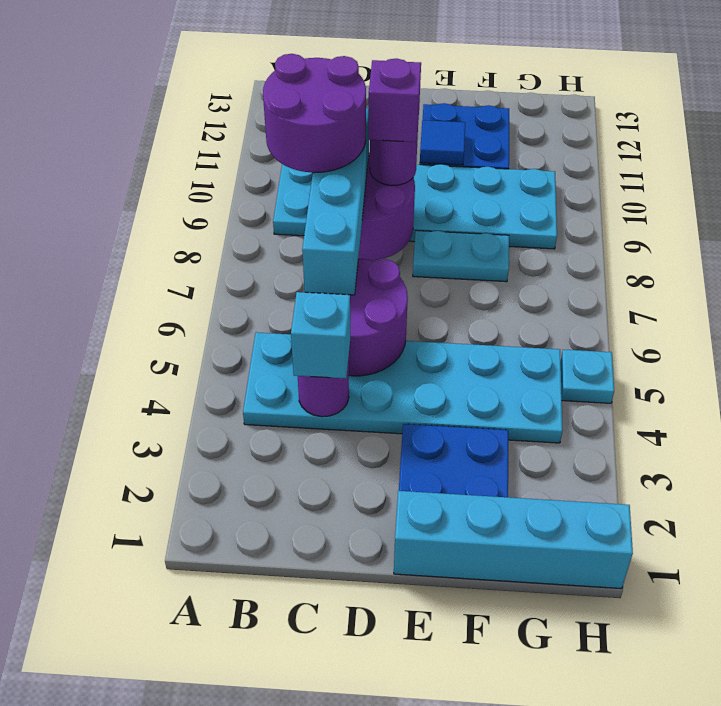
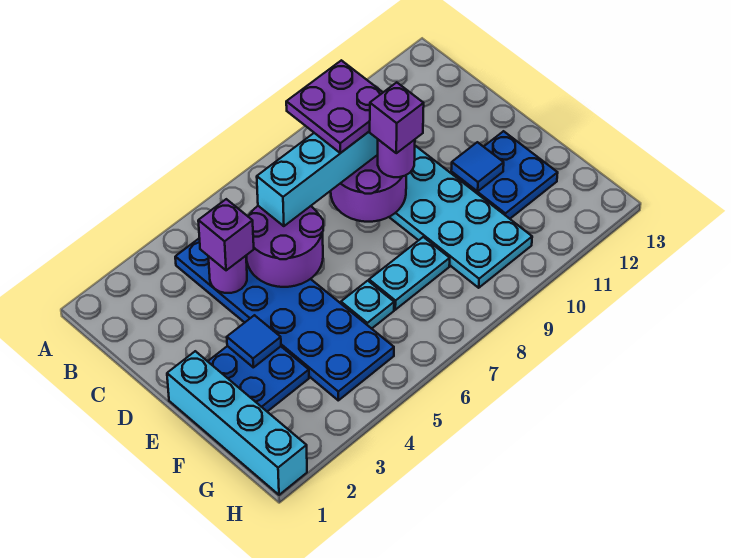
cyan 2x6 plate [243,332,563,443] -> blue 2x6 plate [175,238,394,400]
purple 2x2 round brick [263,54,366,173] -> purple 2x2 plate [286,60,383,153]
cyan 1x1 brick [291,292,350,379] -> purple 1x1 brick [198,199,254,270]
none -> blue 1x1 tile [227,315,281,367]
cyan 1x2 plate [413,230,509,282] -> cyan 1x2 plate turned to [369,237,450,310]
cyan 1x1 plate [561,350,614,403] -> cyan 1x1 plate moved to [341,281,394,329]

